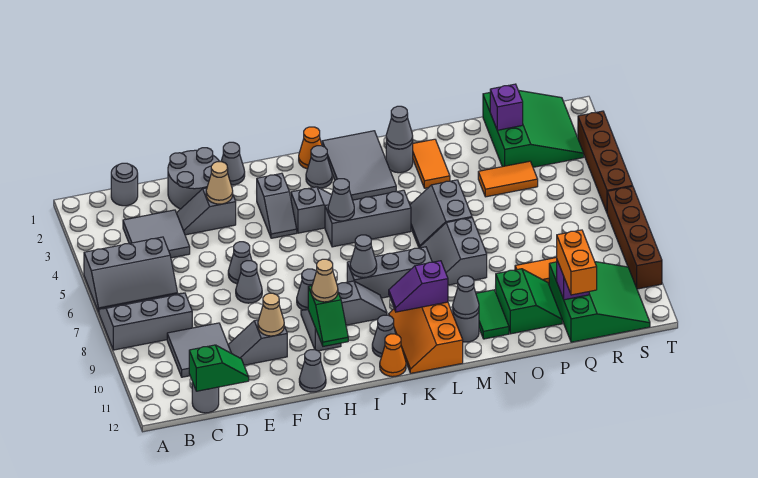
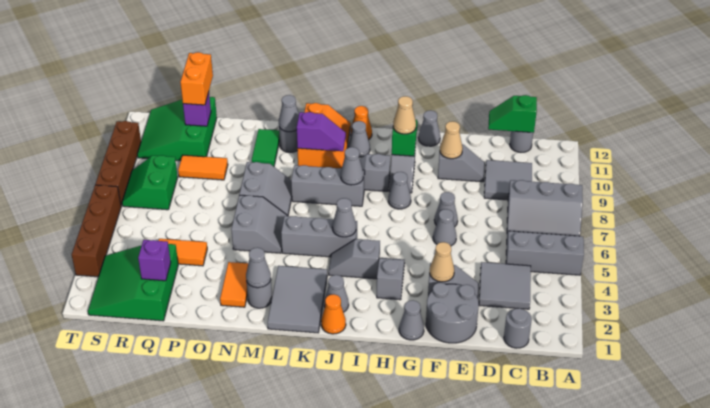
green 2x2 slope [496,269,562,334] -> green 2x2 slope moved to [122,155,178,210]

